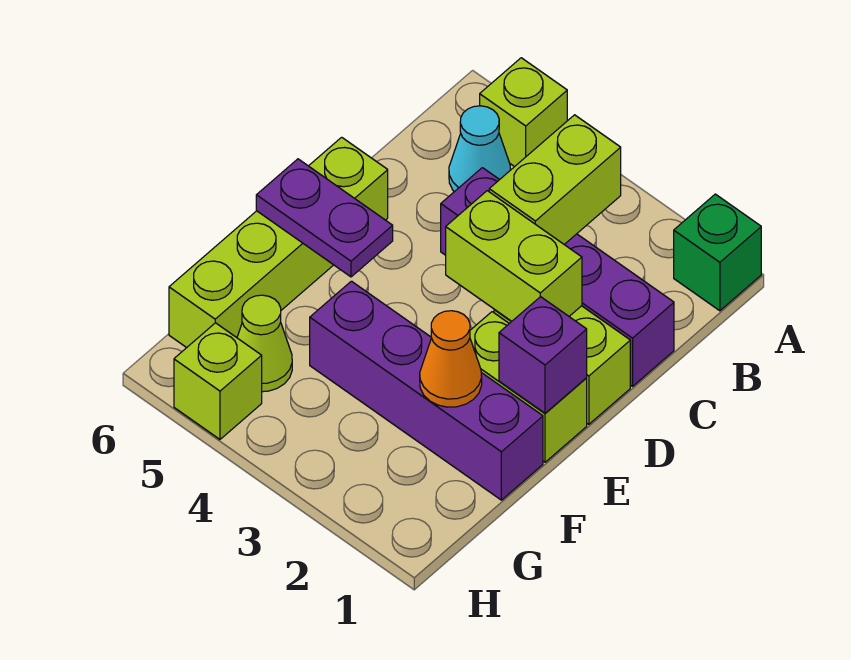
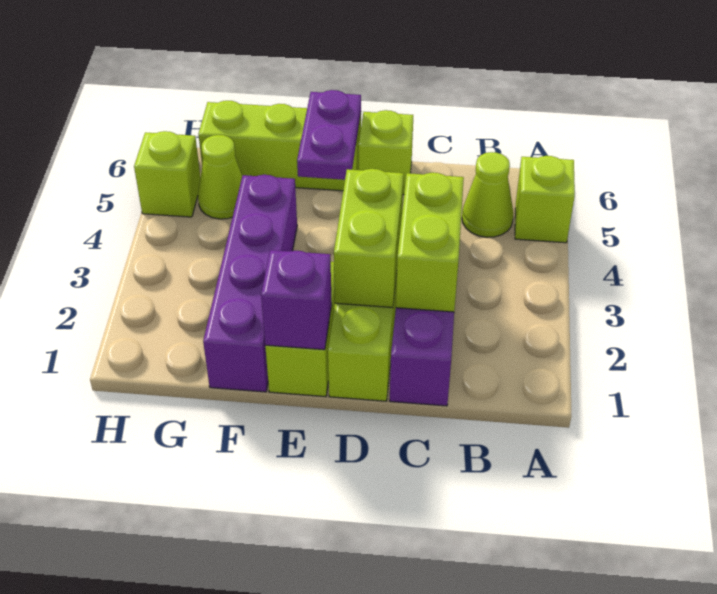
green 1x1 brick [674,194,761,311] -> none
lime 1x2 brick [489,115,621,244] -> lime 1x2 brick turned to [396,173,464,312]
cyan 1x1 cone [449,106,511,192] -> lime 1x1 cone [462,152,514,237]
orange 1x1 cone [420,311,482,407] -> none

